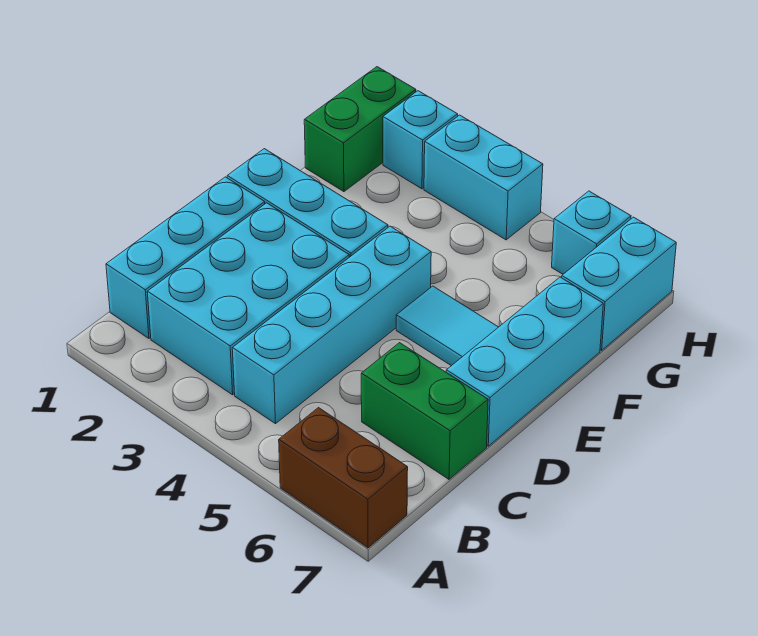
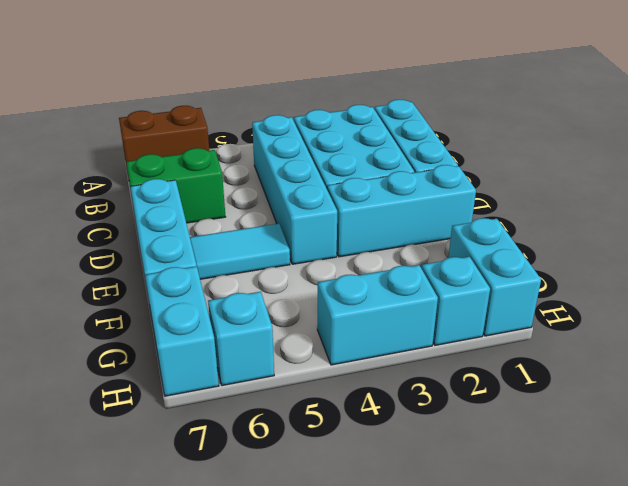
green 1x2 brick [304,67,416,192] -> cyan 1x2 brick [448,218,541,336]

